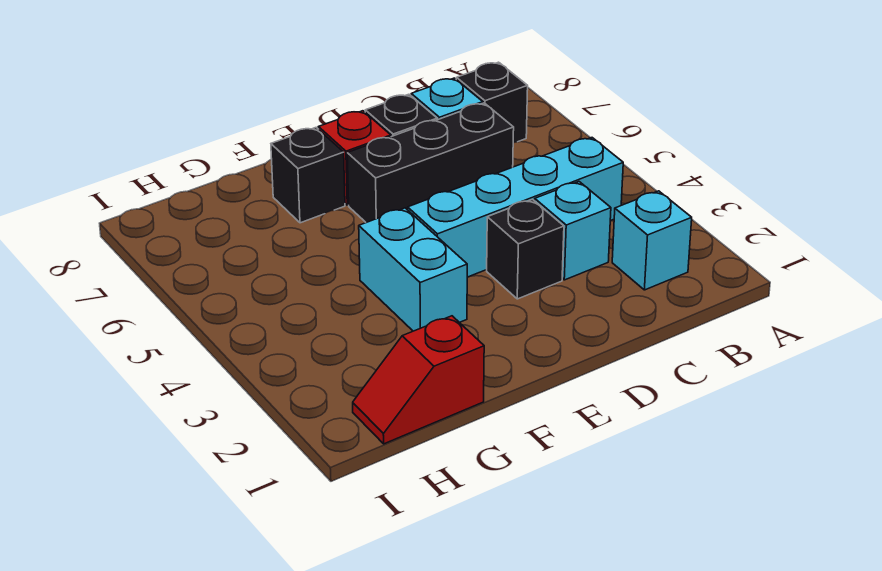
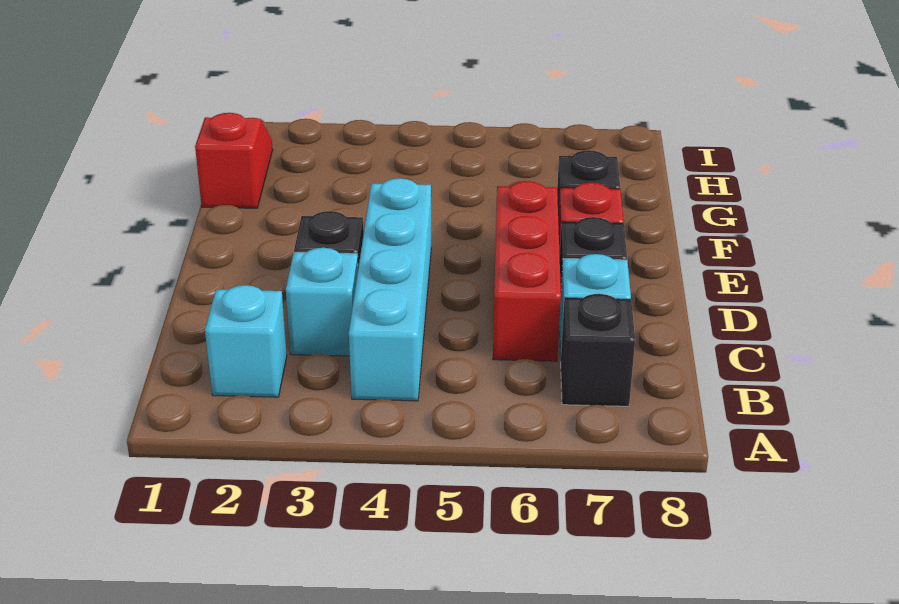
black 1x3 brick [347,103,514,223] -> red 1x3 brick [493,181,561,361]
cyan 1x2 brick [359,208,467,331] -> none

